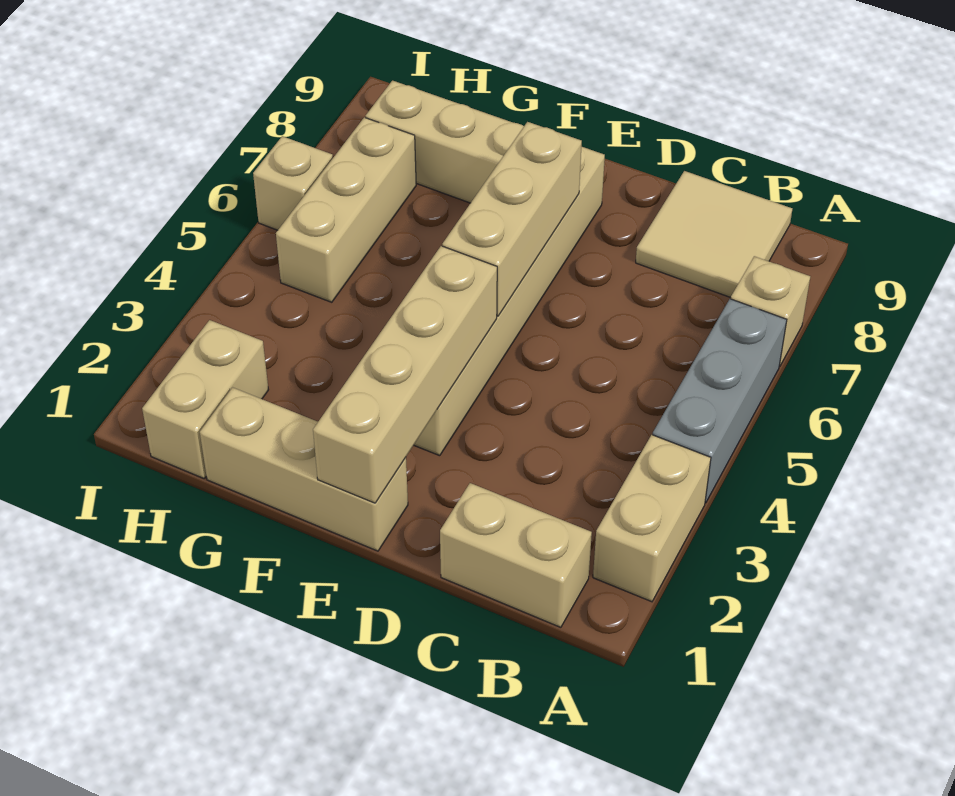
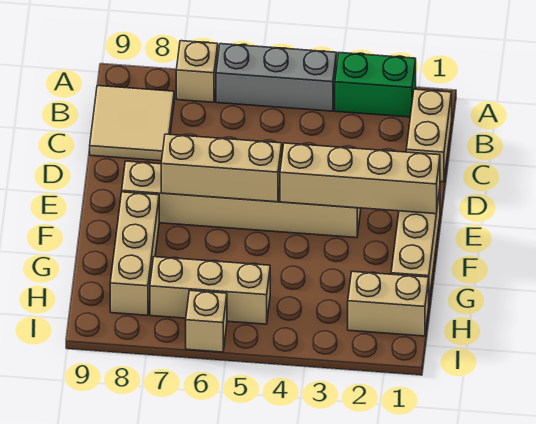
tan 1x2 brick [593,435,711,602] -> green 1x2 brick [335,53,416,117]

